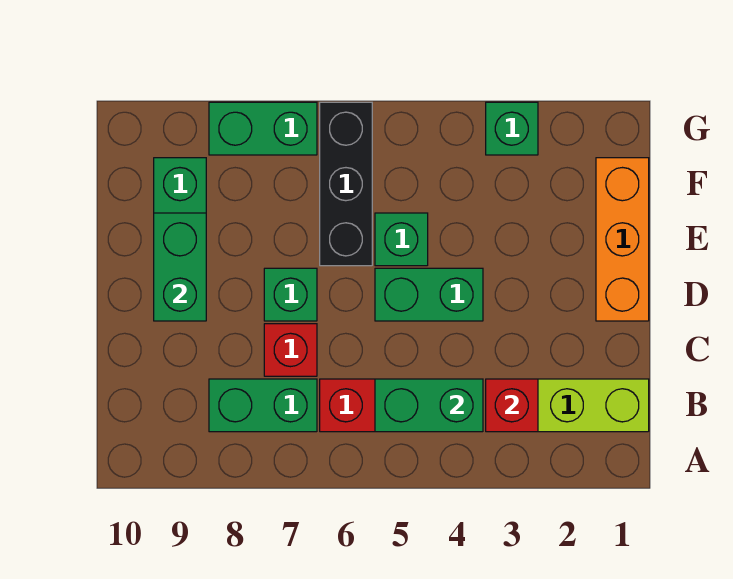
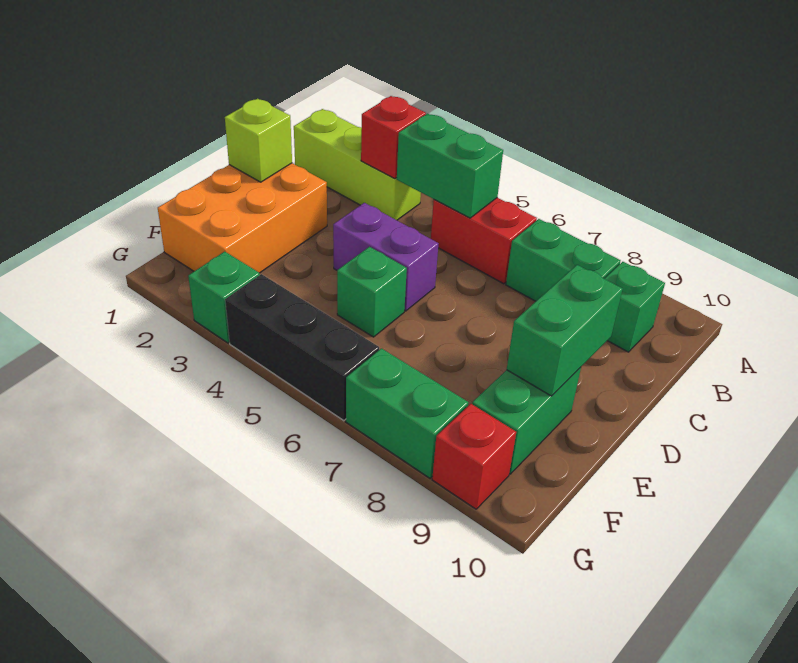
red 1x1 brick [264,324,317,376] -> red 1x1 brick moved to [432,404,516,509]
orange 1x3 brick [596,158,649,321] -> orange 2x3 brick [158,163,327,273]
none -> lime 1x1 brick [225,99,292,182]
green 1x2 brick [375,268,483,321] -> purple 1x2 brick [333,203,439,311]
green 1x1 brick [264,268,317,321] -> green 1x1 brick moved to [604,262,665,352]
black 1x3 brick [320,102,372,266] -> black 1x3 brick turned to [225,274,379,421]

